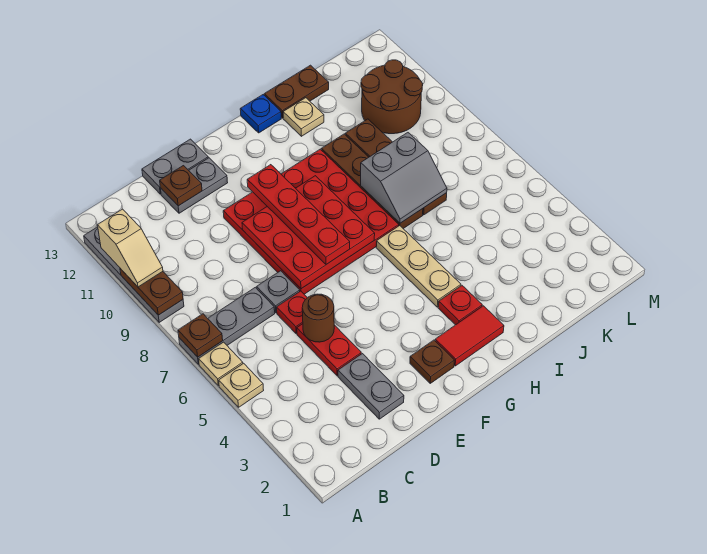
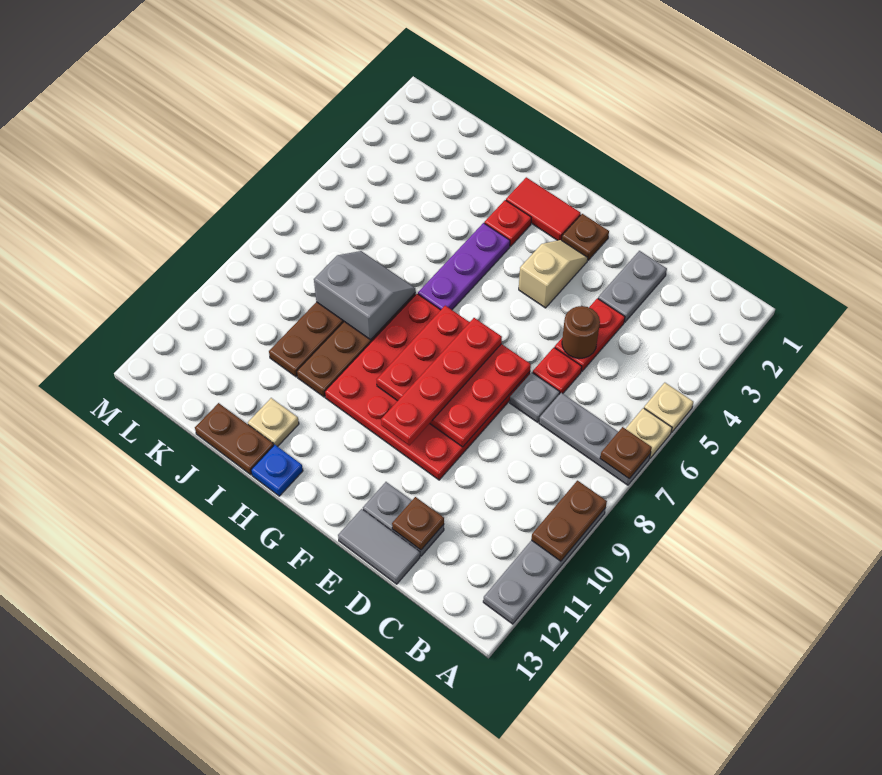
tan 1x2 slope [98,209,163,287] -> tan 1x2 slope moved to [519,240,588,308]
grey 1x2 plate [142,139,208,194] -> grey 1x2 tile [338,509,420,584]
tan 1x3 plate [376,226,461,307] -> purple 1x3 plate [418,223,510,310]
brown 2x2 round brick [361,60,423,134] -> none

